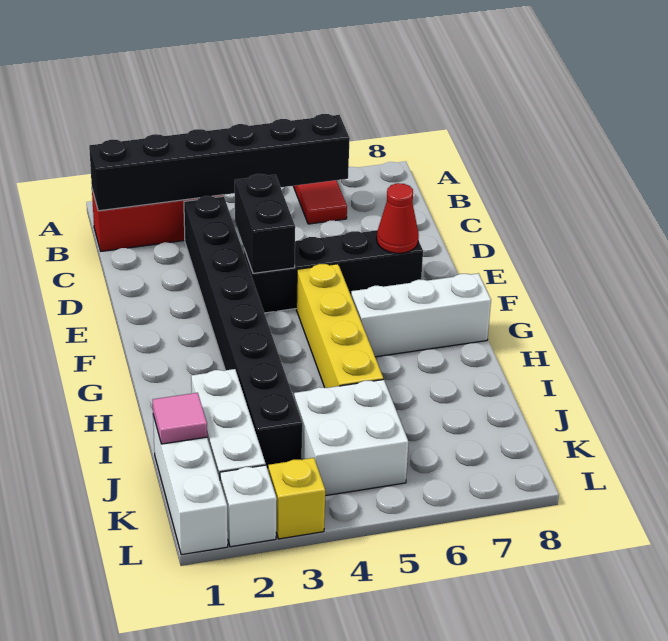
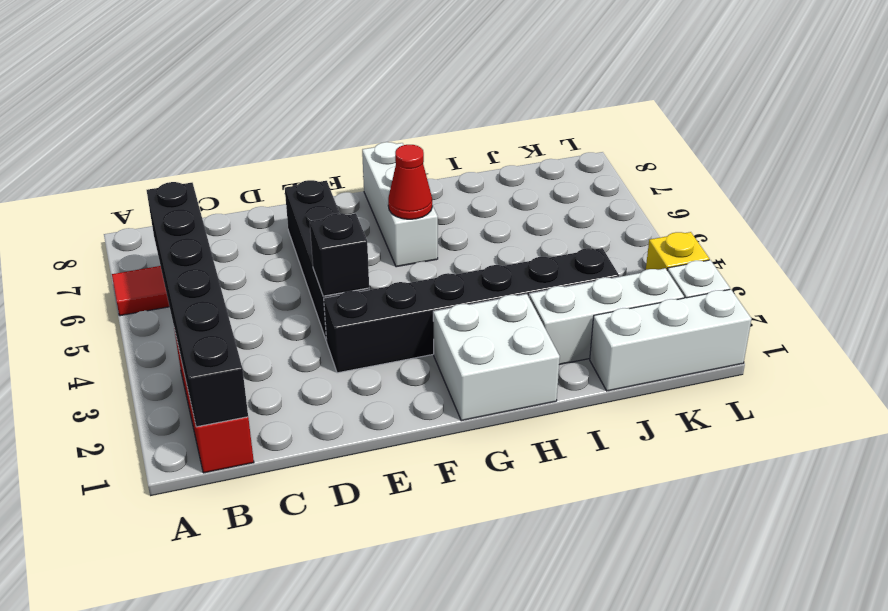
black 1x8 brick [184,196,302,469] -> black 1x6 brick [324,248,619,373]
black 1x2 brick [235,174,295,273] -> black 1x1 brick [310,213,369,296]
red 1x1 cone [377,183,419,253] -> red 1x1 cone moved to [388,145,432,219]
yellow 1x4 brick [296,264,383,388] -> none
pink 1x1 tile [153,393,207,444] -> none
white 2x2 brick [294,379,408,496] -> white 2x2 brick moved to [433,294,560,421]

